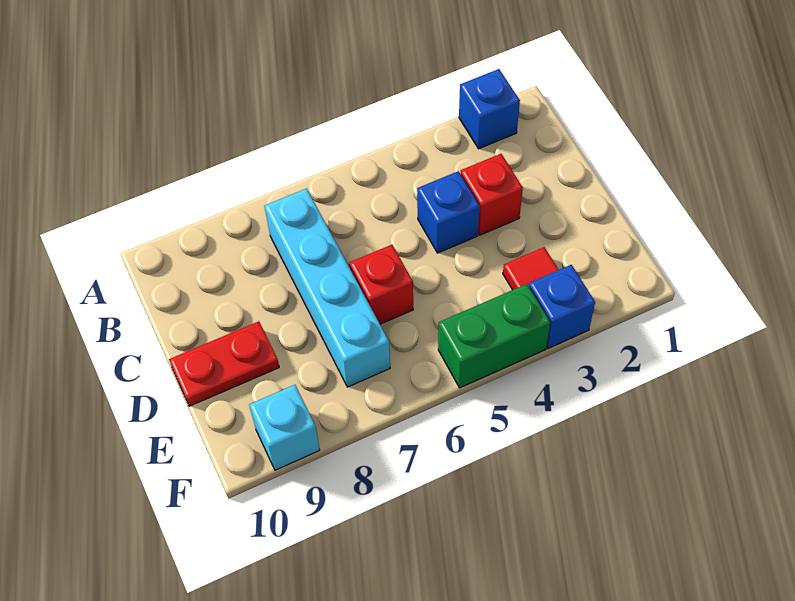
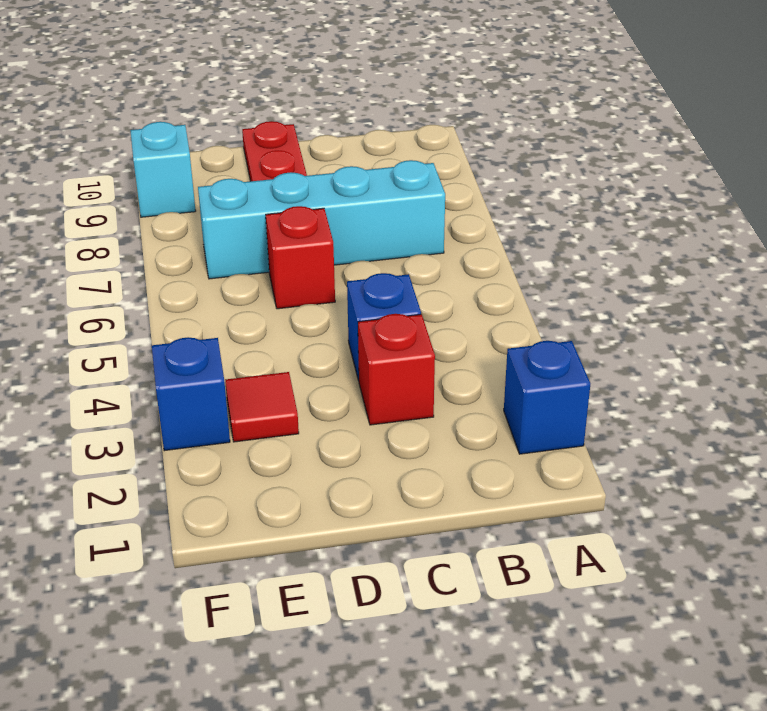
green 1x2 brick [438,284,550,388] -> none

